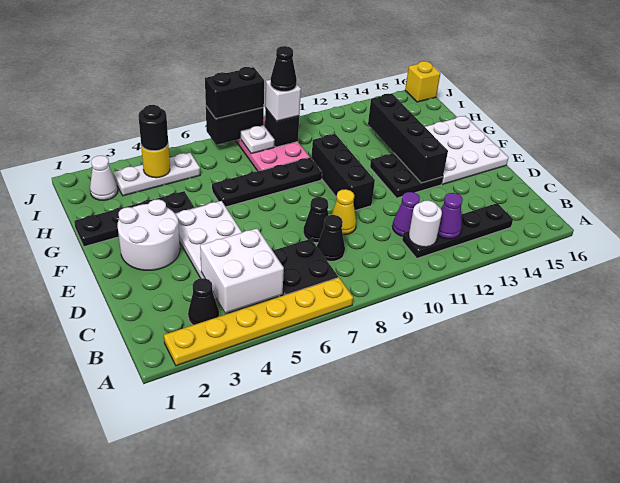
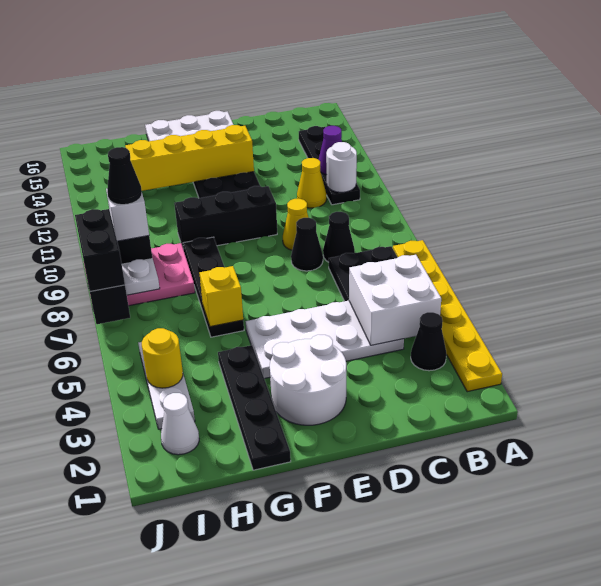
purple 1x1 cone [393,192,420,236] -> yellow 1x1 cone [297,158,327,208]
black 1x4 brick [368,94,448,183] -> yellow 1x4 brick [125,125,254,191]
black 1x1 round brick [138,105,168,151] -> none
yellow 1x1 brick [405,61,440,102] -> yellow 1x1 brick moved to [199,266,243,327]

